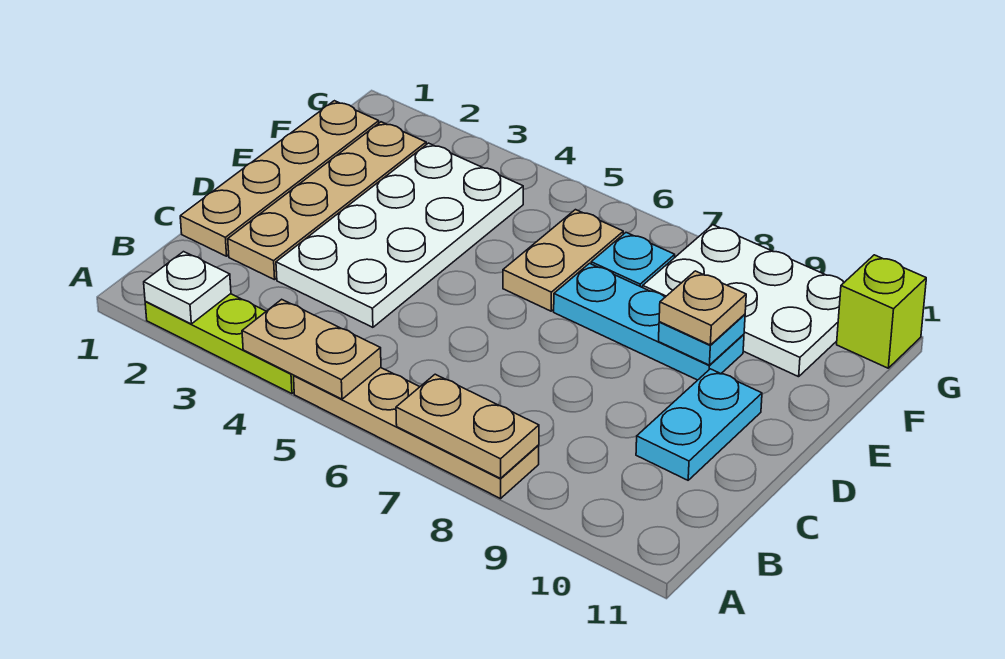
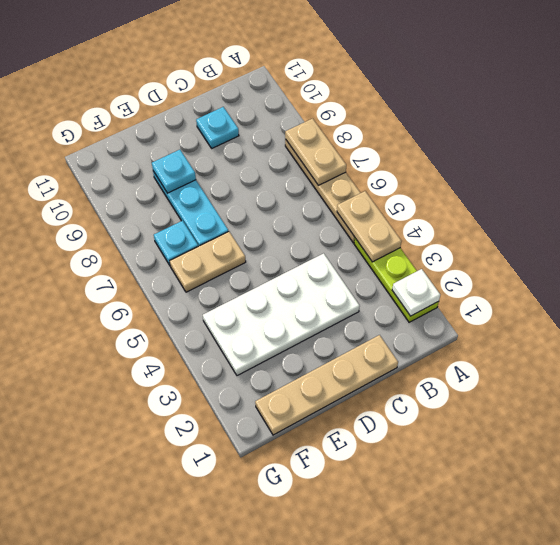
tan 1x4 plate [228,122,426,280] -> none
cyan 1x2 plate [636,369,762,480] -> cyan 1x1 plate [196,107,239,148]
tan 1x1 plate [659,271,746,345] -> none
white 2x3 plate [643,225,844,377] -> none
lime 1x1 brick [837,255,926,368] -> none

